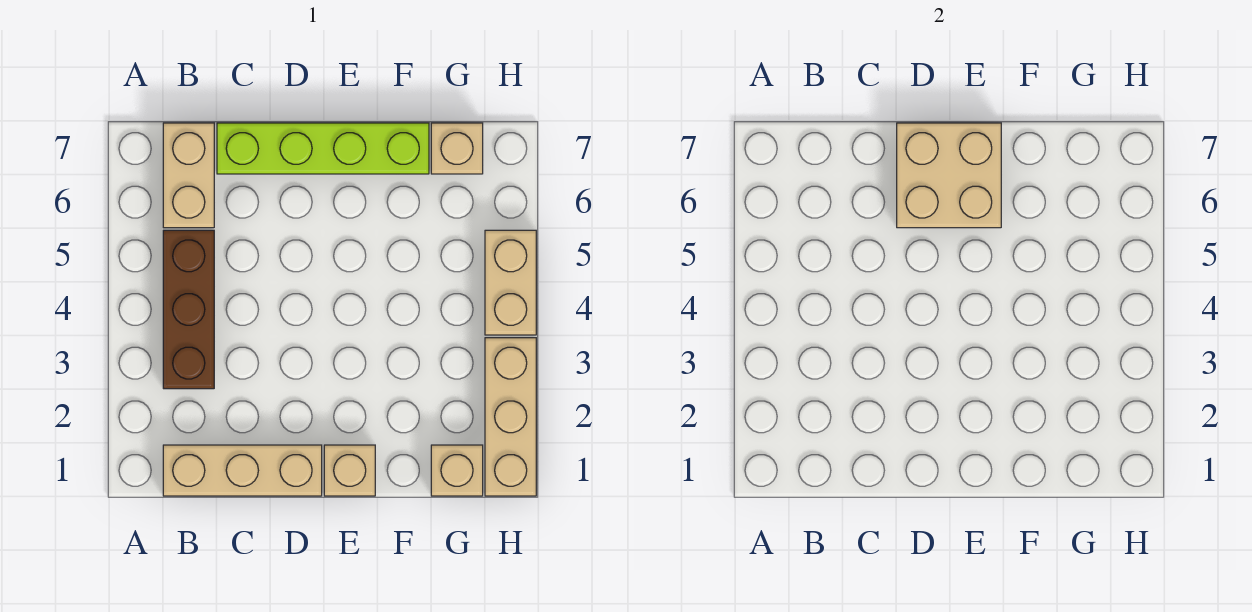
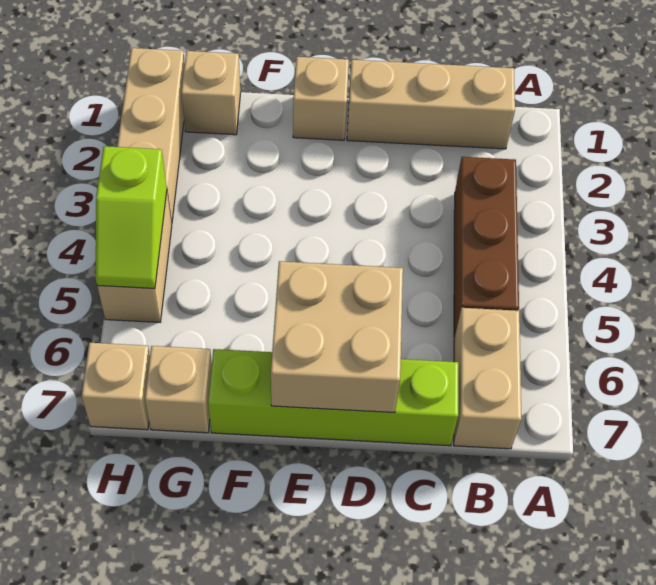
none -> lime 1x2 slope [96,146,167,289]
none -> tan 1x1 brick [82,343,150,430]

